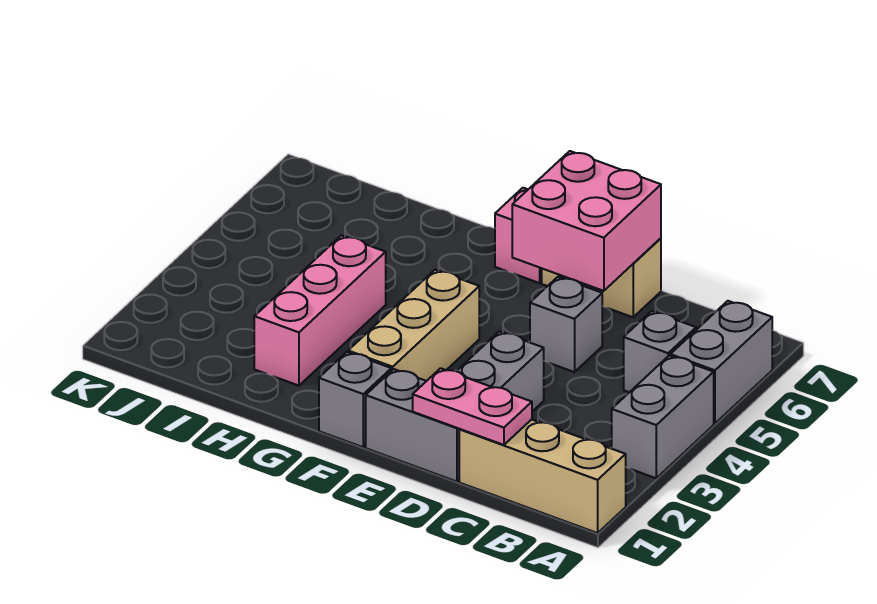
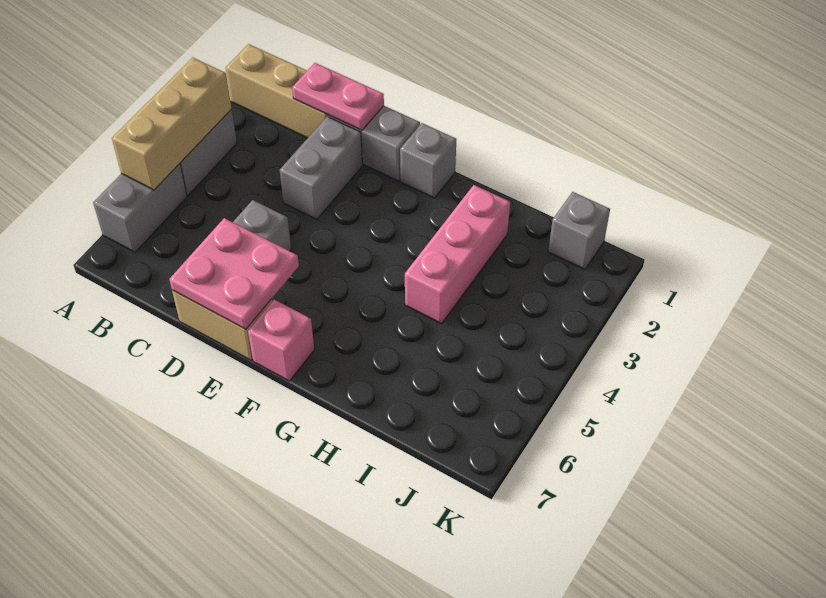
grey 1x1 brick [624,311,696,392] -> grey 1x1 brick moved to [548,192,610,269]
pink 2x2 brick [512,151,661,291] -> pink 2x2 plate [169,218,299,329]
tan 1x3 brick [348,270,479,381] -> tan 1x3 brick moved to [112,58,232,190]

